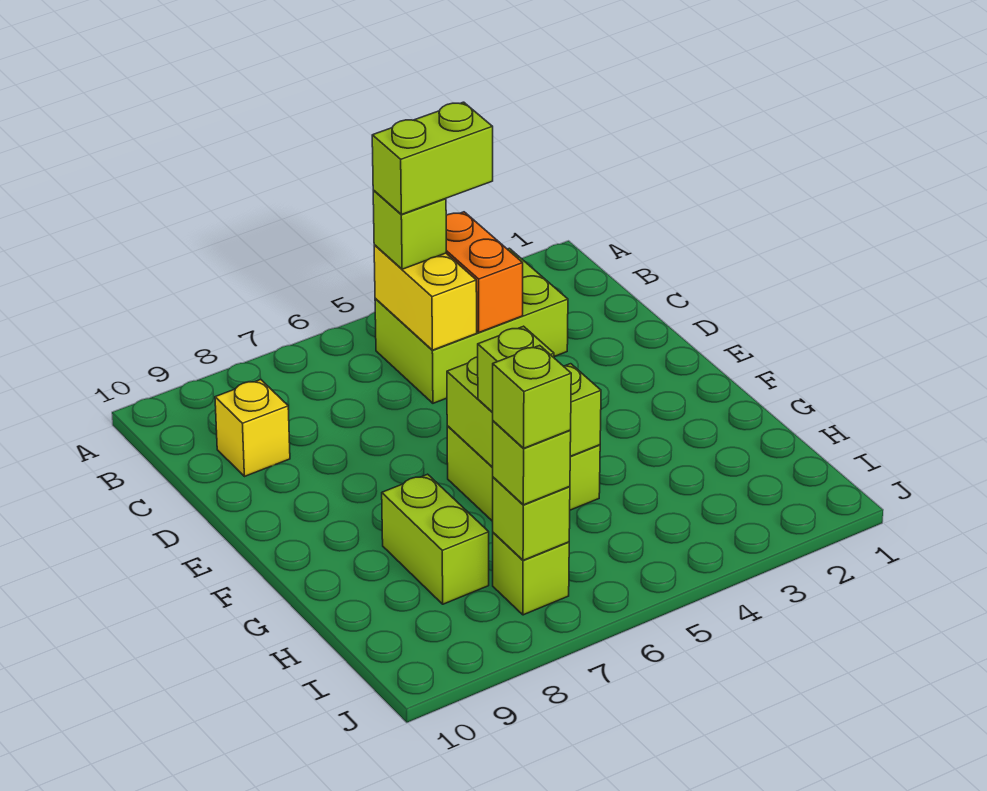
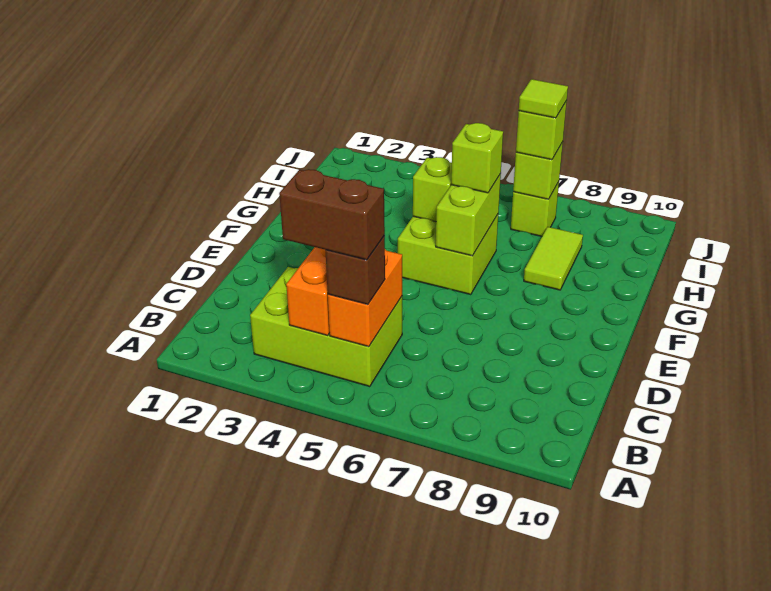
lime 1x2 brick [372,102,493,214] -> brown 1x2 brick [279,169,385,260]
yellow 1x2 brick [374,245,477,350] -> orange 1x2 brick [328,249,402,347]
lime 1x1 brick [373,190,446,269] -> brown 1x1 brick [326,236,385,304]
yellow 1x1 brick [215,380,290,477] -> none
lime 1x2 brick [382,474,489,604] -> lime 1x2 tile [524,227,583,290]
lime 1x1 brick [493,345,571,448] -> lime 1x1 tile [519,79,568,118]

